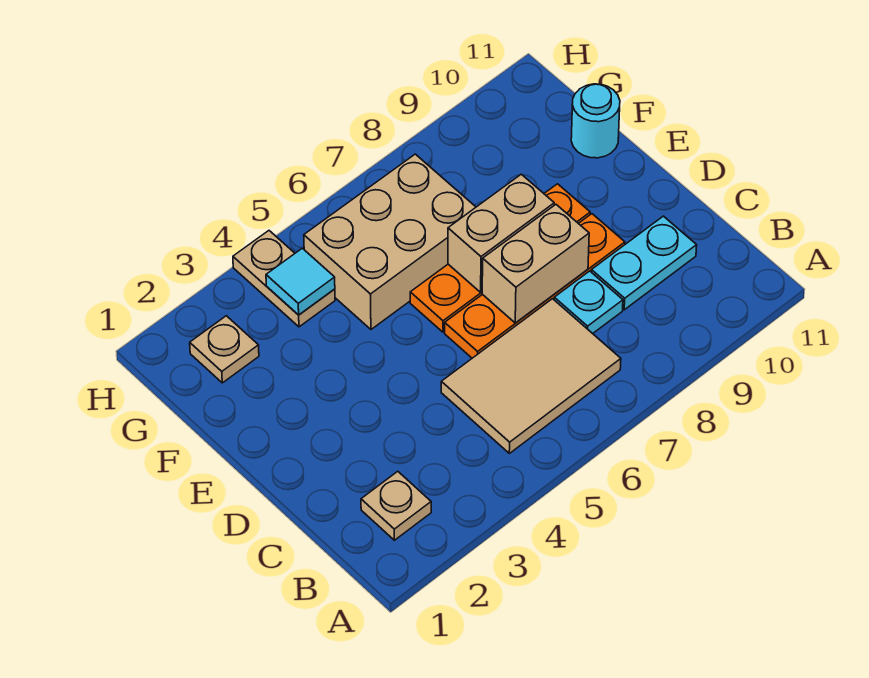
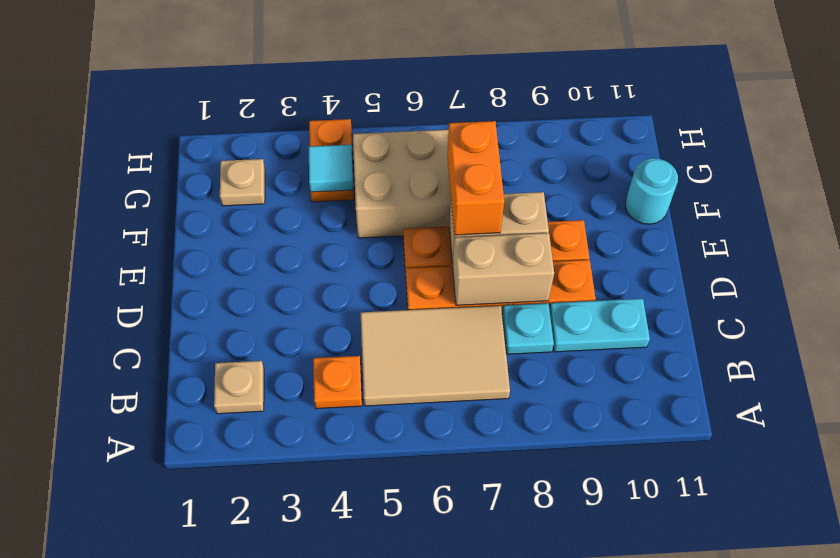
none -> orange 1x1 plate [313,356,362,409]
none -> orange 1x2 brick [447,121,504,235]
tan 1x2 plate [233,231,335,327] -> orange 1x2 plate [309,119,354,202]

